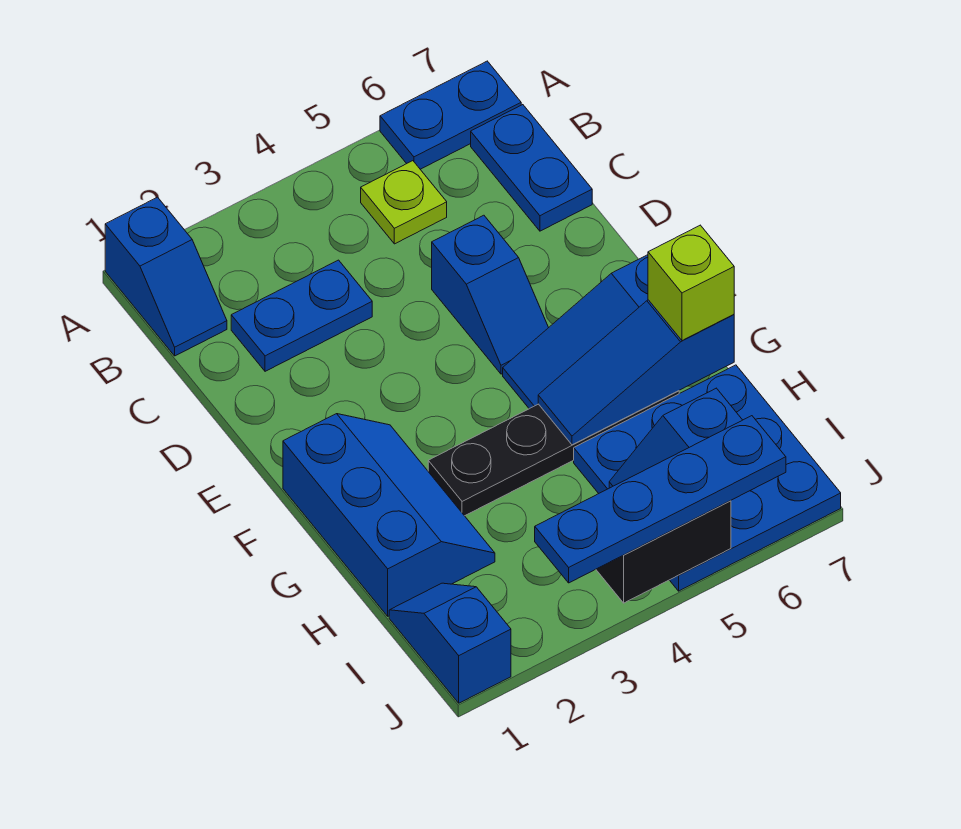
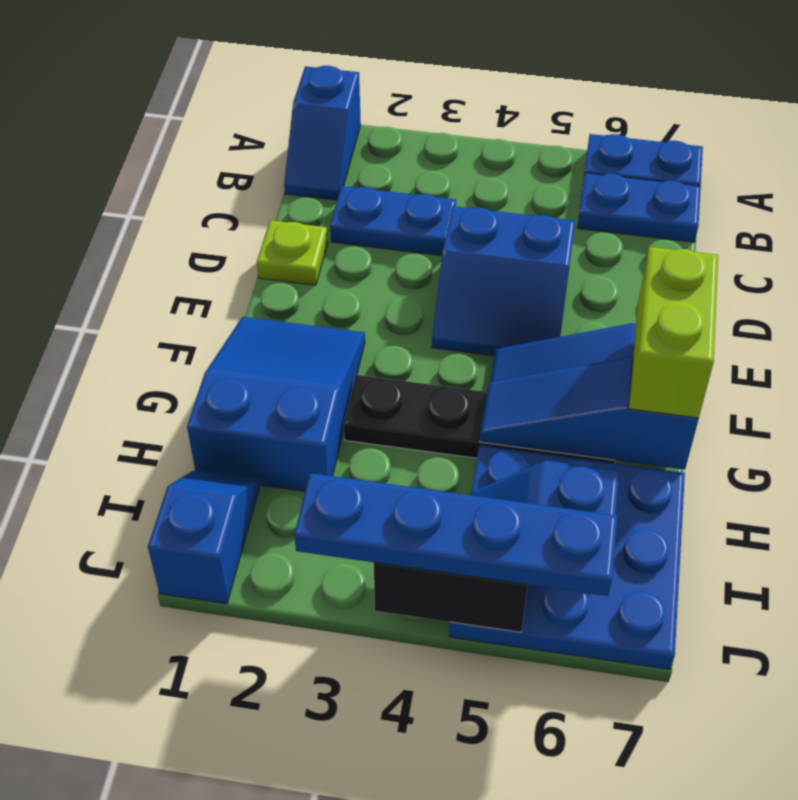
lime 1x1 plate [361,161,447,244] -> lime 1x1 plate moved to [257,220,328,285]
blue 1x2 plate [471,105,592,231] -> blue 1x2 plate turned to [577,173,701,242]
blue 1x2 slope [432,215,549,374] -> blue 2x2 slope [432,206,575,356]
blue 2x3 slope [283,414,495,616] -> blue 2x3 slope turned to [187,317,365,491]
lime 1x1 brick [648,225,734,341] -> lime 1x2 brick [629,247,718,418]

